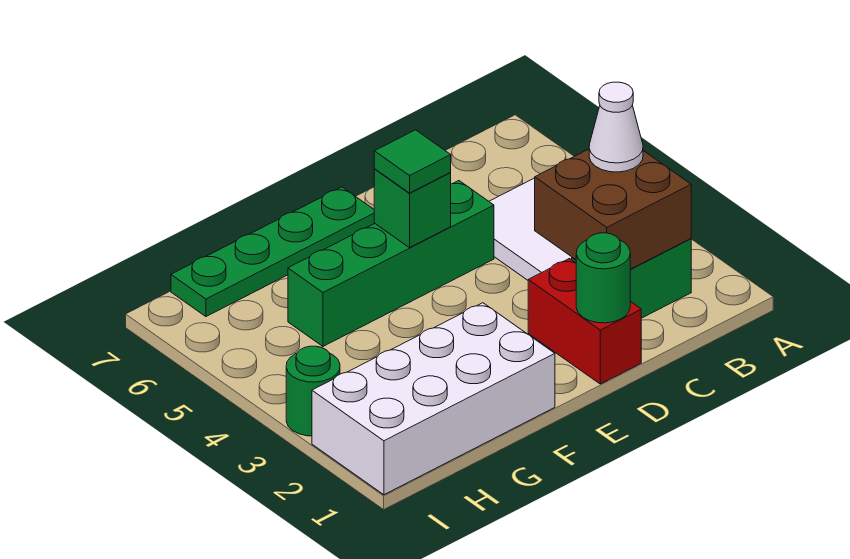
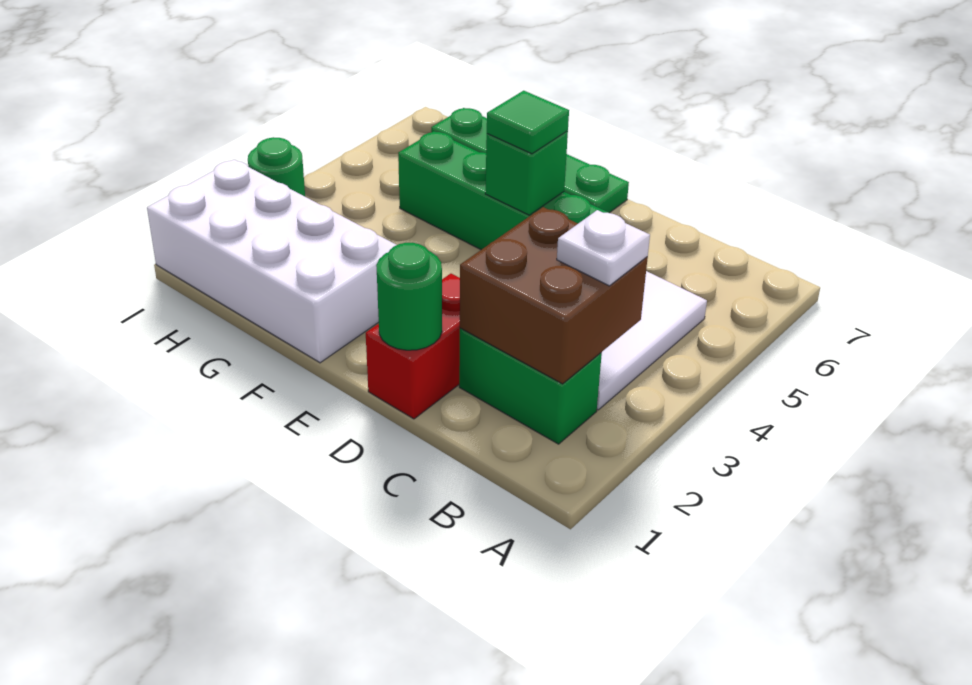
white 1x1 cone [589,82,643,172] -> white 1x1 plate [557,210,650,286]

